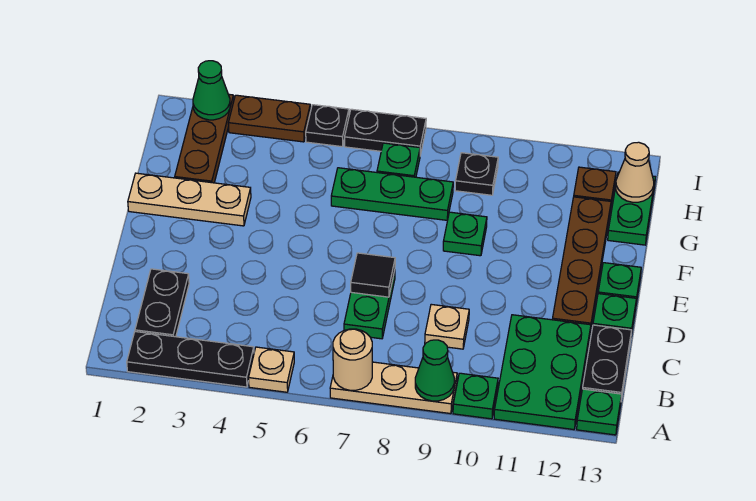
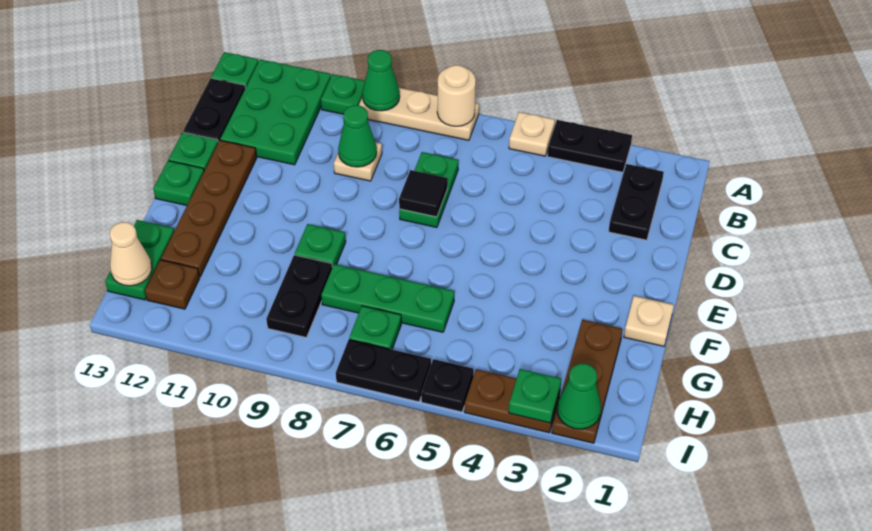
black 1x3 plate [127,332,254,387] -> black 1x2 plate [547,120,632,172]
none -> green 1x1 cone [338,105,377,167]
tan 1x3 plate [128,173,251,226] -> tan 1x1 plate [624,296,674,346]
black 1x1 plate [455,153,498,195] -> black 1x2 plate [266,255,332,337]
none -> green 1x1 plate [509,369,561,423]

